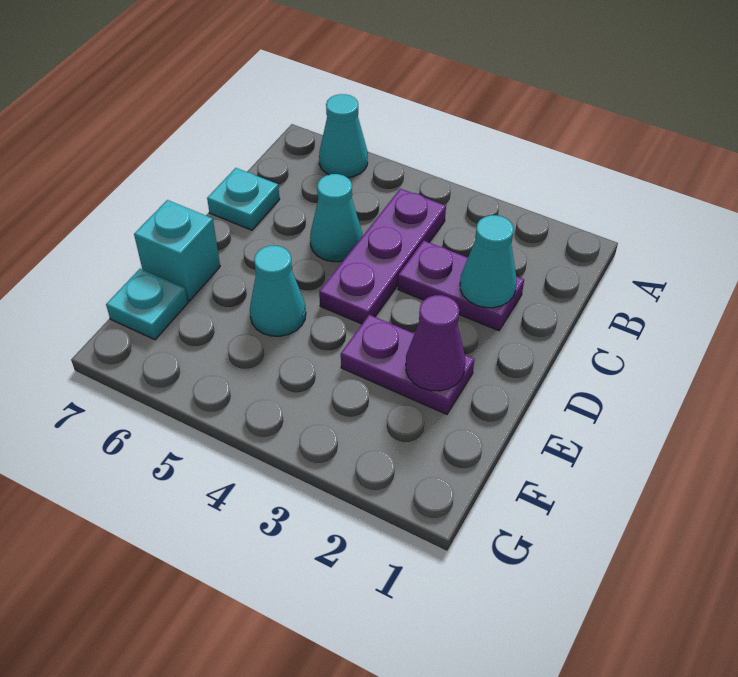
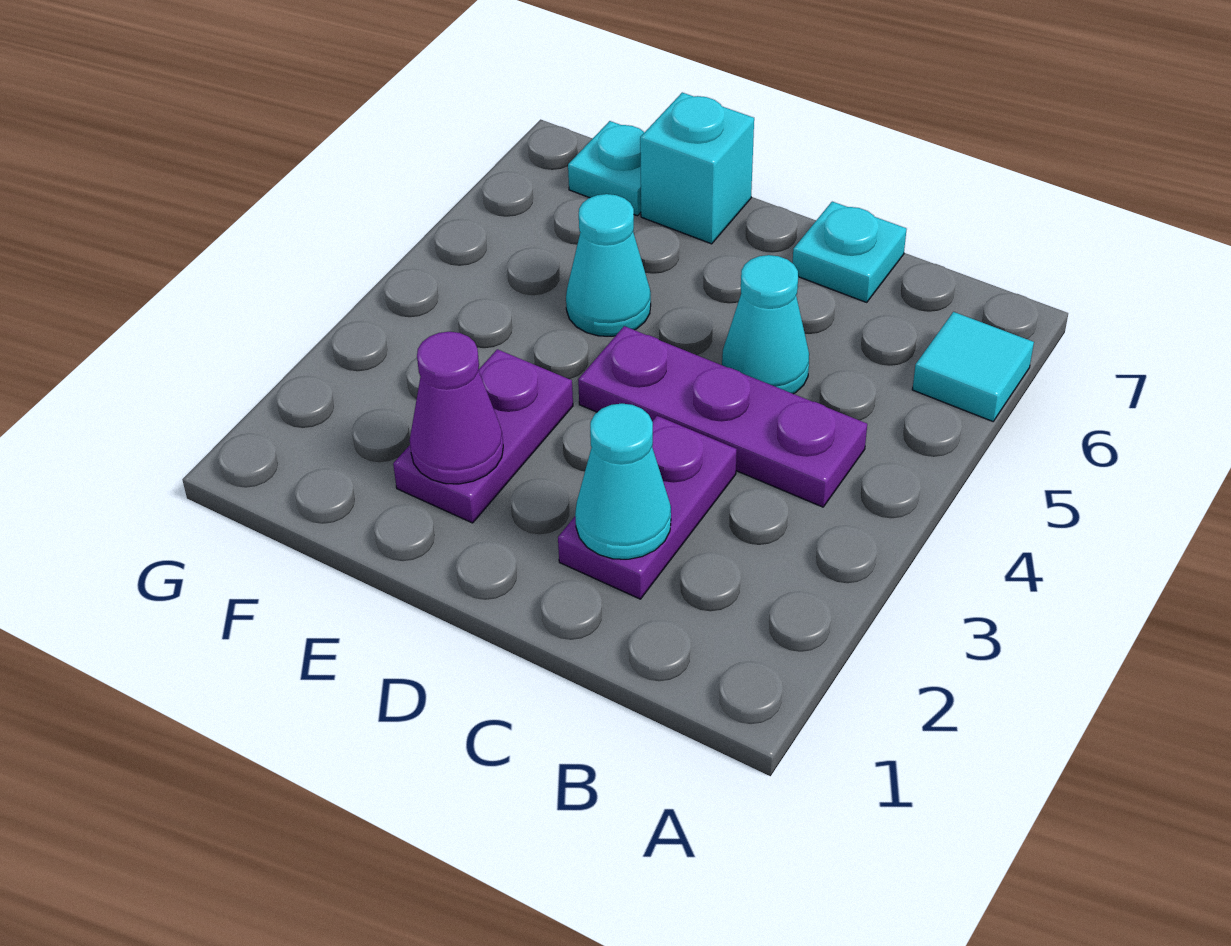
cyan 1x1 cone [319,94,368,178] -> cyan 1x1 tile [912,312,1034,421]

